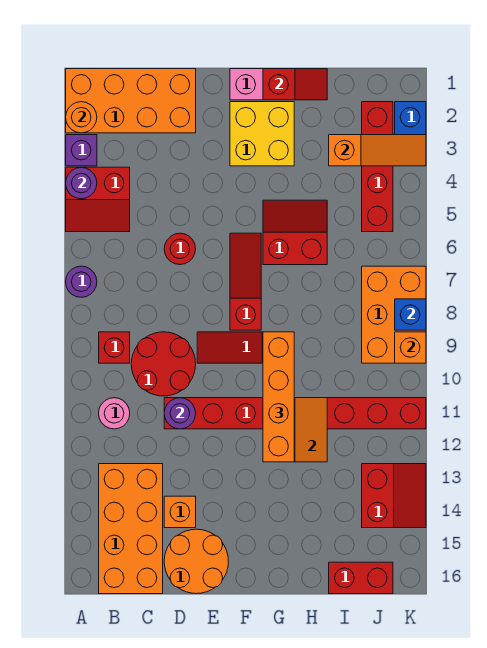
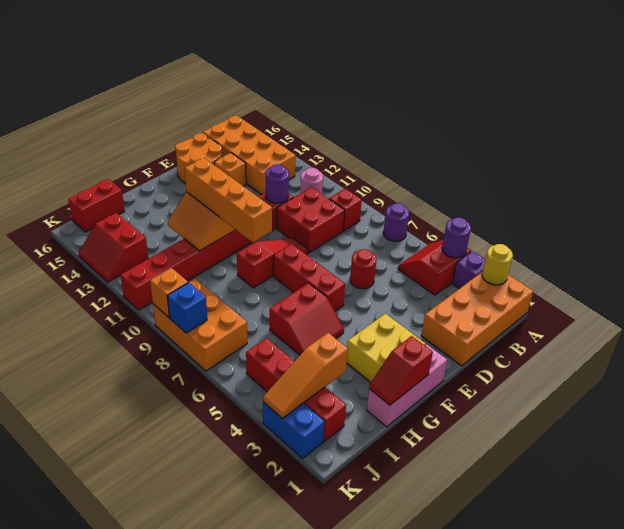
orange 1x1 round brick [66,102,97,133] -> yellow 1x1 round brick [482,244,513,285]
red 2x2 round brick [131,332,196,396] -> red 2x2 brick [277,187,345,253]
red 1x3 slope [230,233,261,330] -> red 1x3 brick [273,244,345,311]

